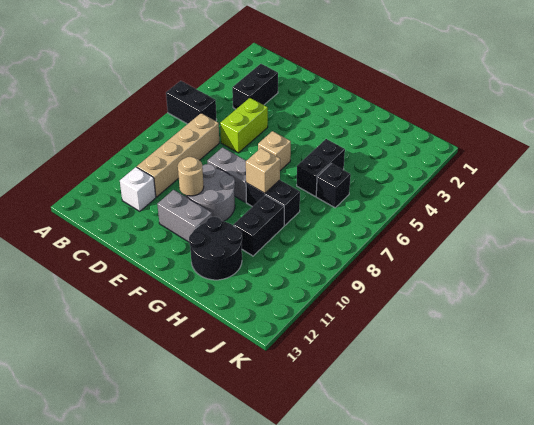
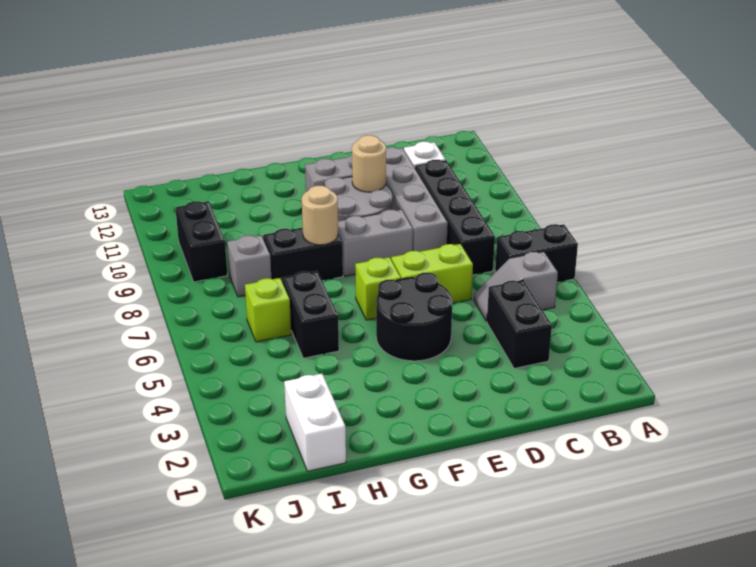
none -> grey 1x2 slope [474,252,558,321]
tan 1x4 brick [137,113,219,197] -> black 1x4 brick [415,160,495,275]
lime 1x2 brick [220,98,268,153] -> lime 1x2 brick turned to [391,244,473,303]
none -> grey 1x4 brick [386,147,448,252]
tan 1x1 brick [258,131,291,171] -> lime 1x1 brick [355,257,401,320]
tan 1x1 brick [246,148,280,193] -> tan 1x1 round brick [302,186,338,245]
black 2x2 round brick [189,217,242,280] -> black 2x2 round brick moved to [376,273,452,361]
black 1x2 brick [233,195,284,256] -> black 1x2 brick moved to [175,201,227,282]
none -> white 1x2 brick [284,374,346,471]
black 1x1 brick [316,164,351,208] -> lime 1x1 brick [245,278,291,342]
none -> grey 1x1 brick [227,235,271,297]

